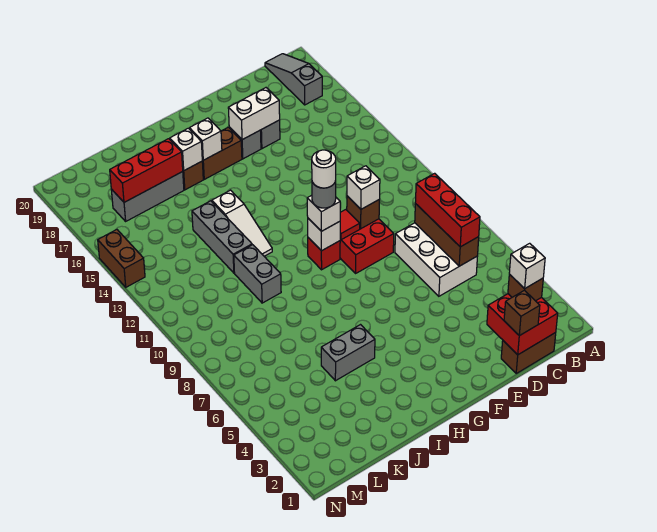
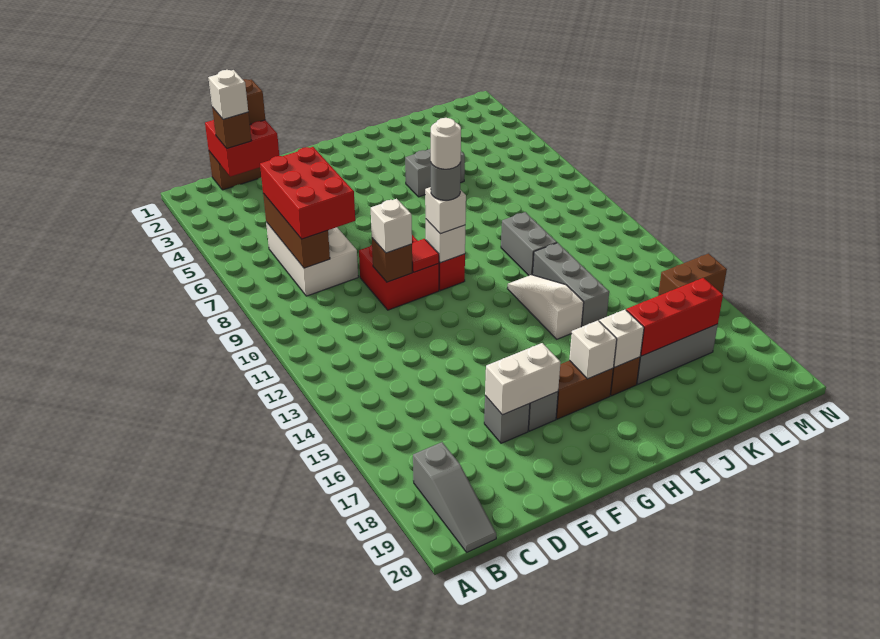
red 1x3 brick [415,173,480,247] -> red 2x3 brick [260,147,355,239]
brown 1x2 brick [98,230,145,287] -> brown 1x2 brick turned to [658,254,727,296]

